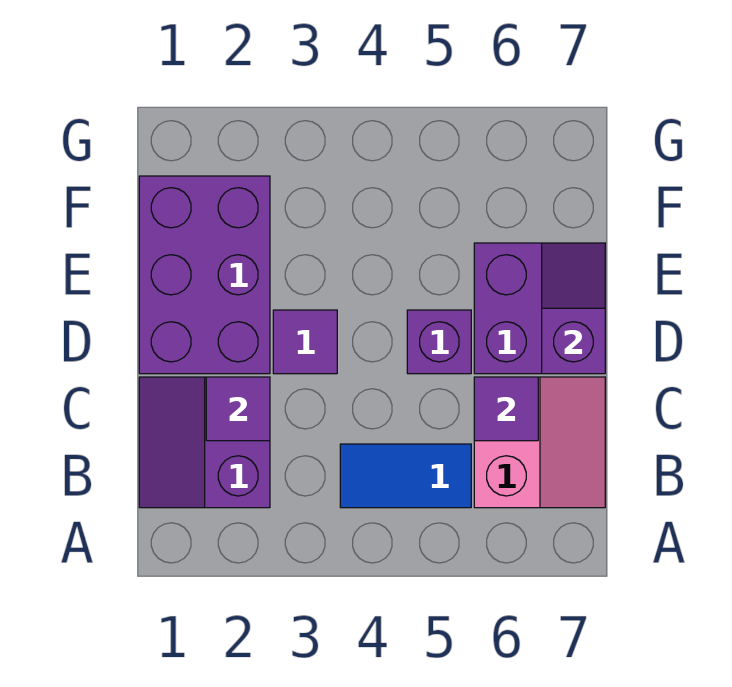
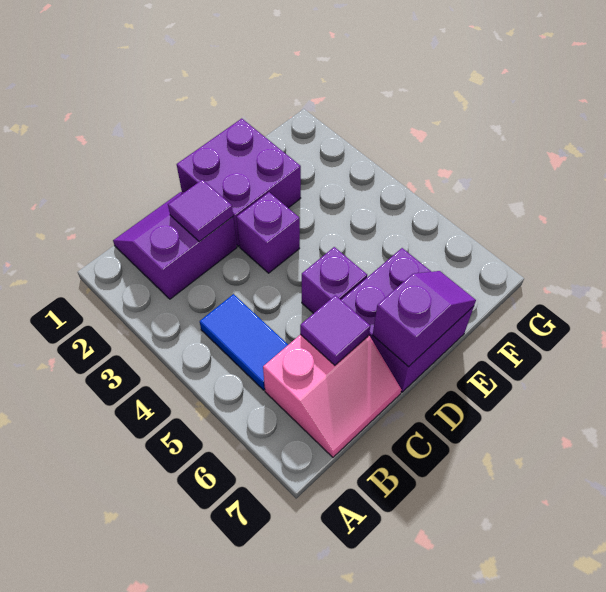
purple 2x3 brick [139,176,270,374] -> purple 2x2 brick [177,119,301,246]
purple 1x1 tile [273,310,337,374] -> purple 1x1 brick [237,192,300,273]

